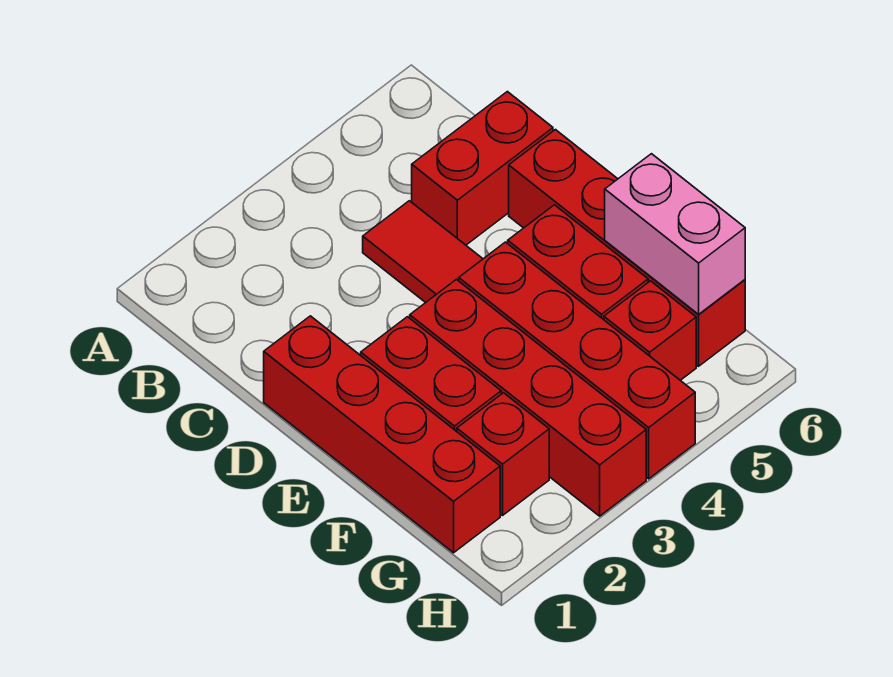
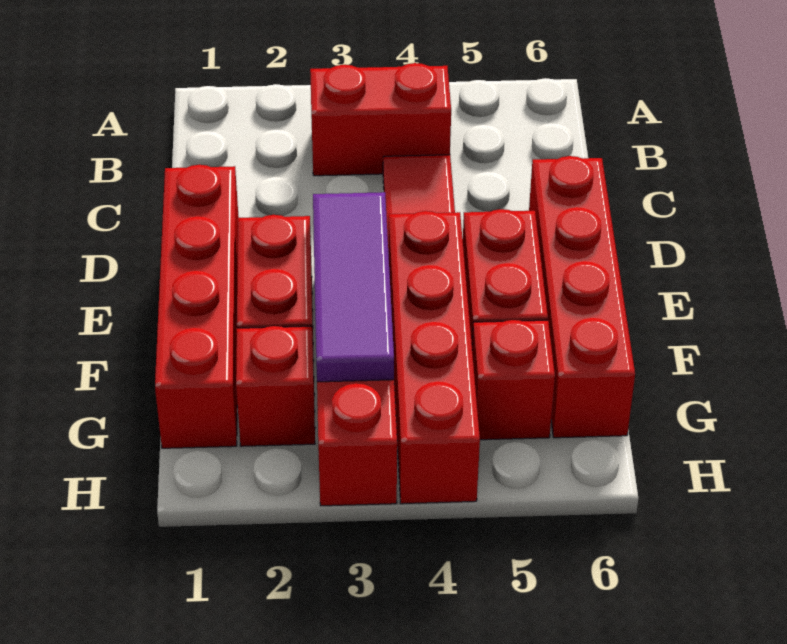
red 1x2 brick [412,92,553,245] -> red 1x2 brick moved to [310,63,451,176]
none -> purple 1x3 tile [313,192,394,382]
pink 1x2 brick [605,154,745,314] -> none

